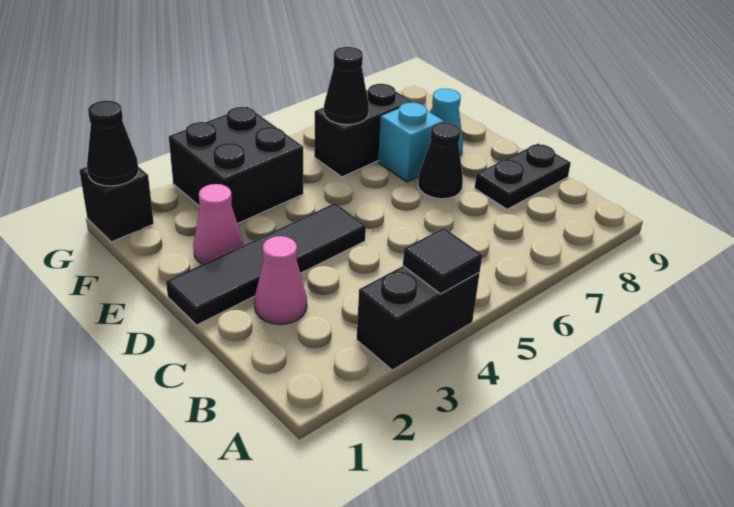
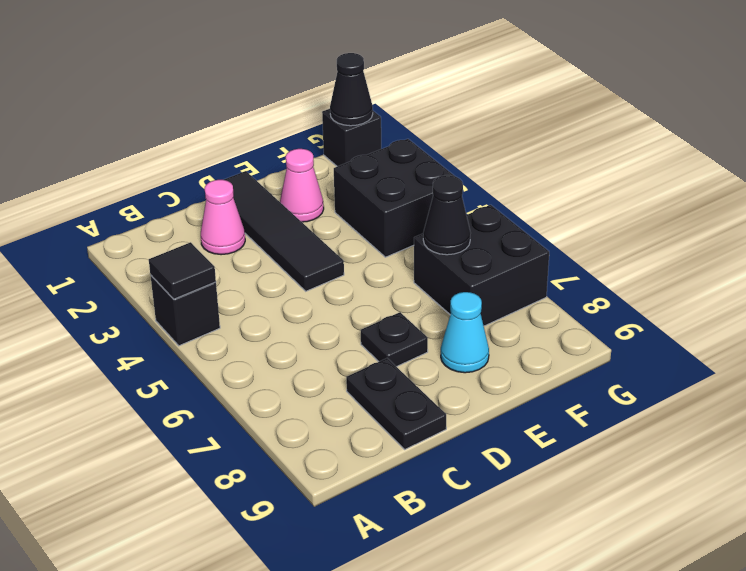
black 1x2 brick [357,266,480,370] -> black 1x1 brick [150,275,220,346]
black 1x1 cone [418,122,463,199] -> black 1x1 plate [361,312,428,367]
cyan 1x1 brick [378,103,444,182] -> none
black 1x2 brick [314,84,412,177] -> black 2x2 brick [414,205,549,326]

